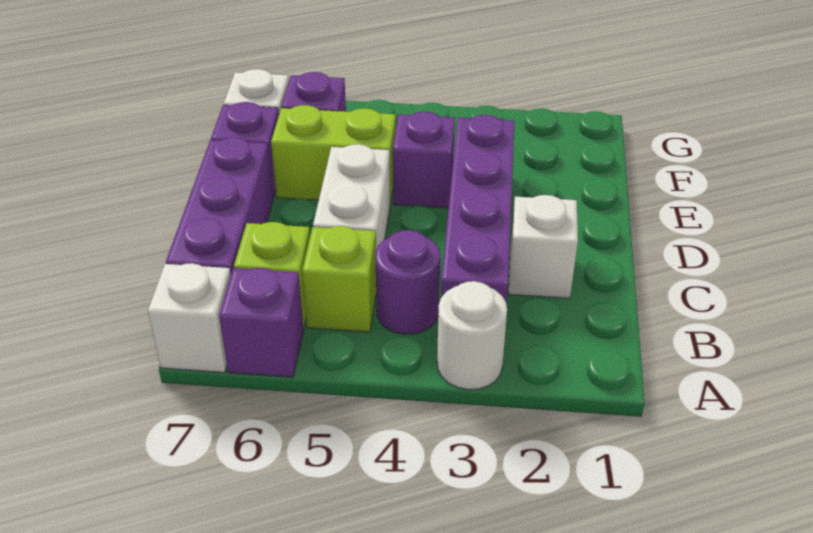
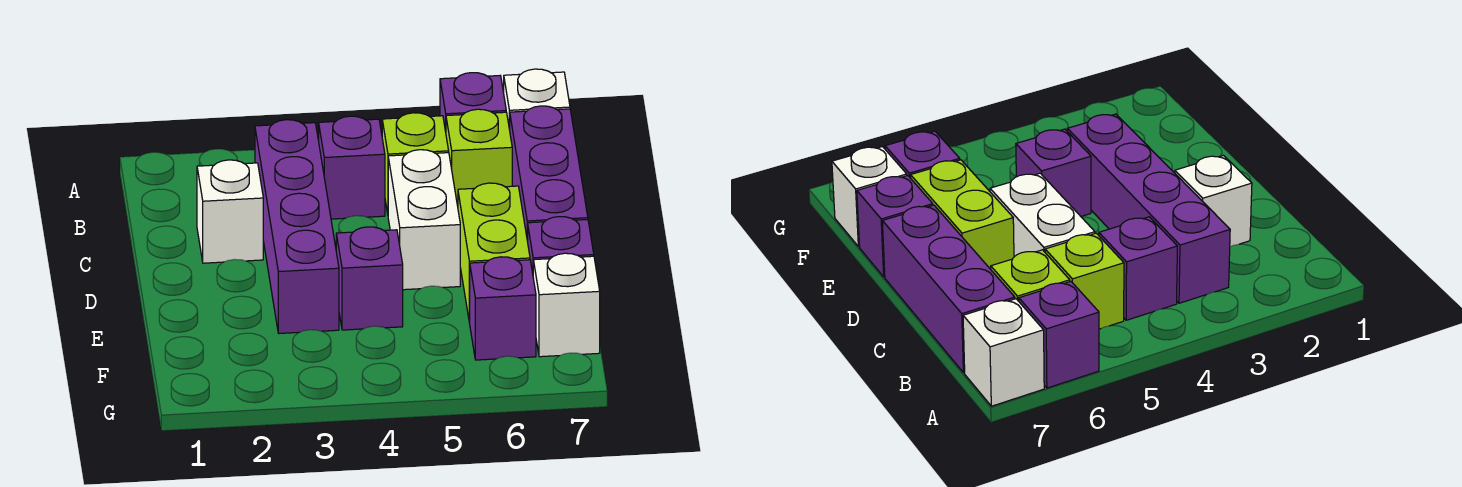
white 1x1 round brick [437,281,507,390] -> none
purple 1x1 round brick [375,230,440,334] -> purple 1x1 brick [319,116,385,219]
lime 1x2 brick [271,105,396,204] -> lime 1x2 brick turned to [458,183,530,323]

